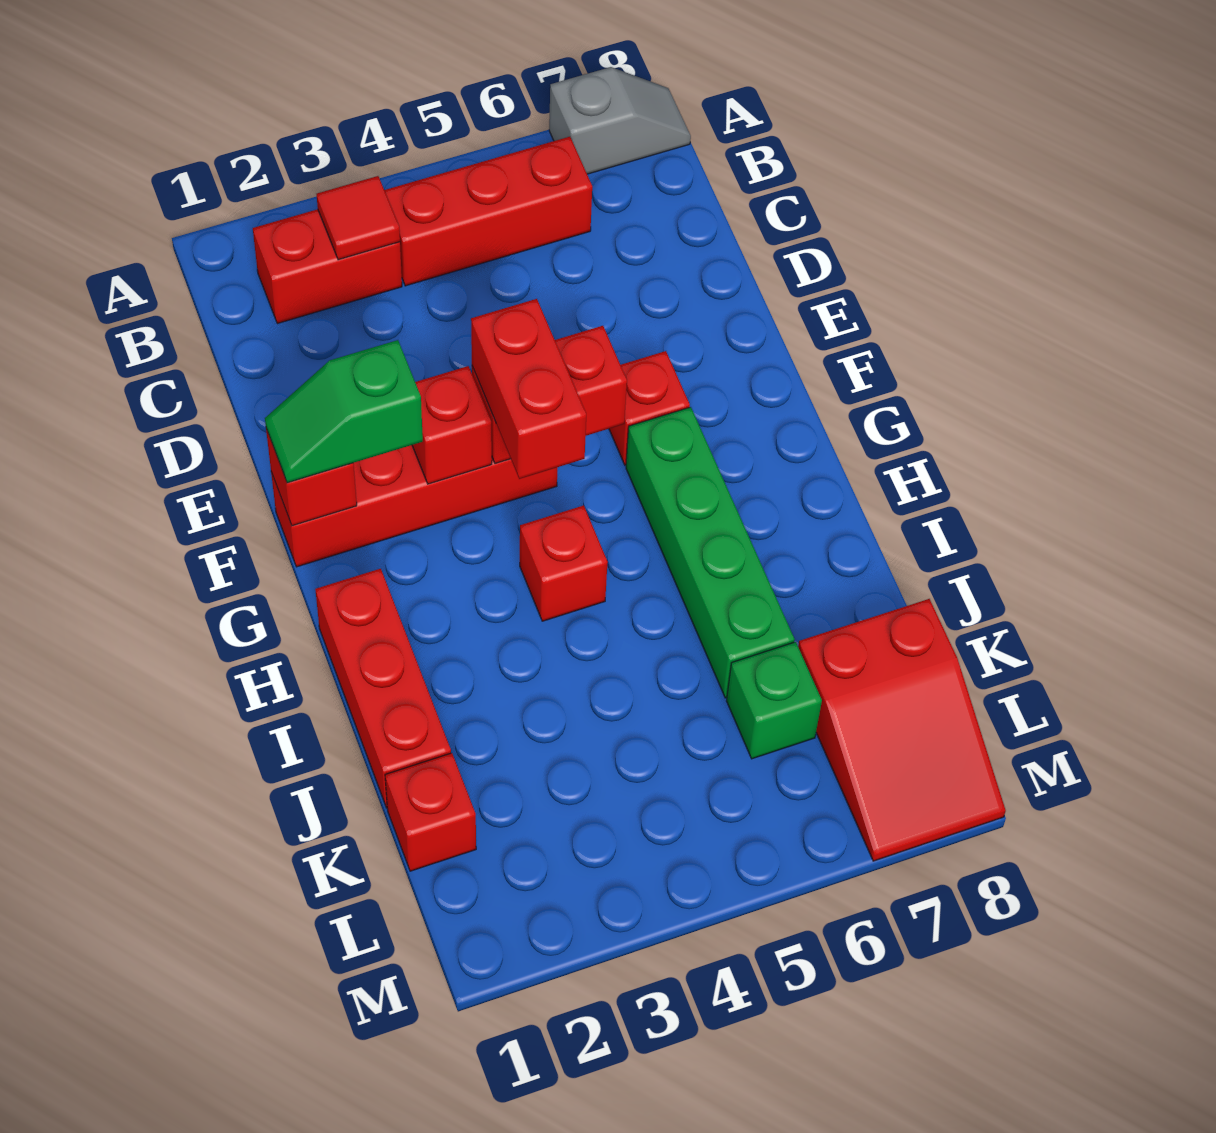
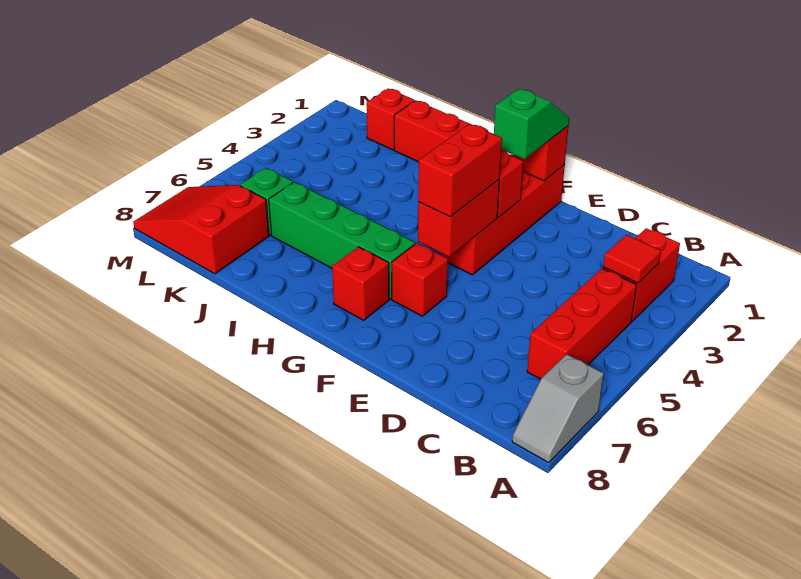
red 1x2 brick [471,299,586,479] -> red 1x2 brick turned to [418,124,502,217]
red 1x1 brick [520,505,608,621] -> red 1x1 brick moved to [332,247,389,320]

